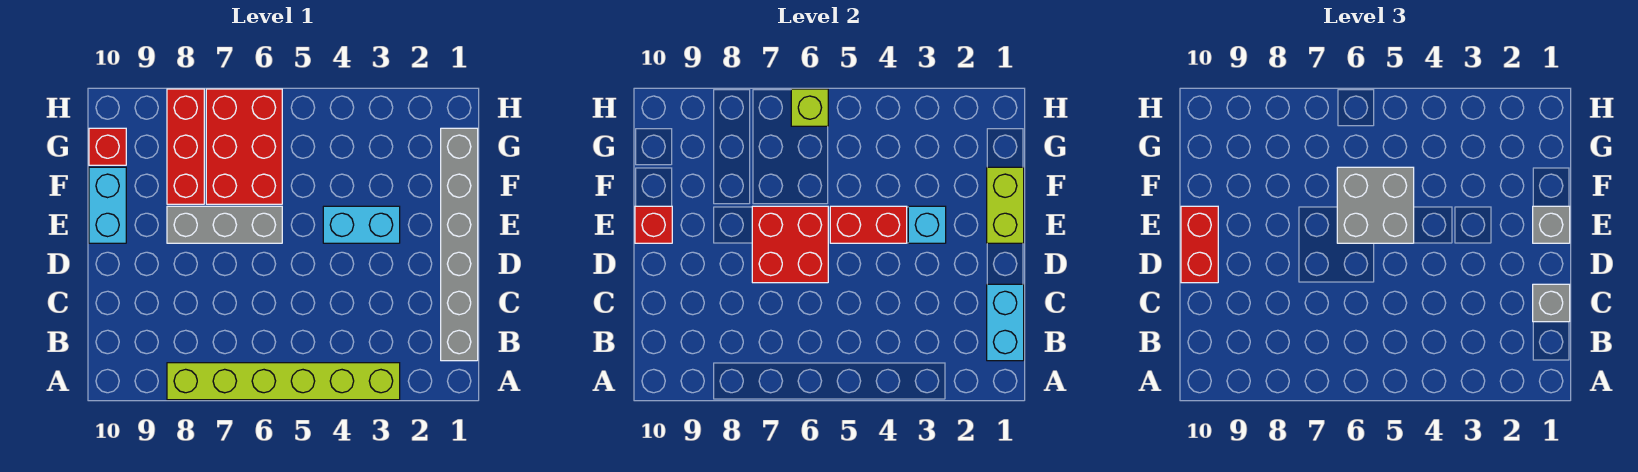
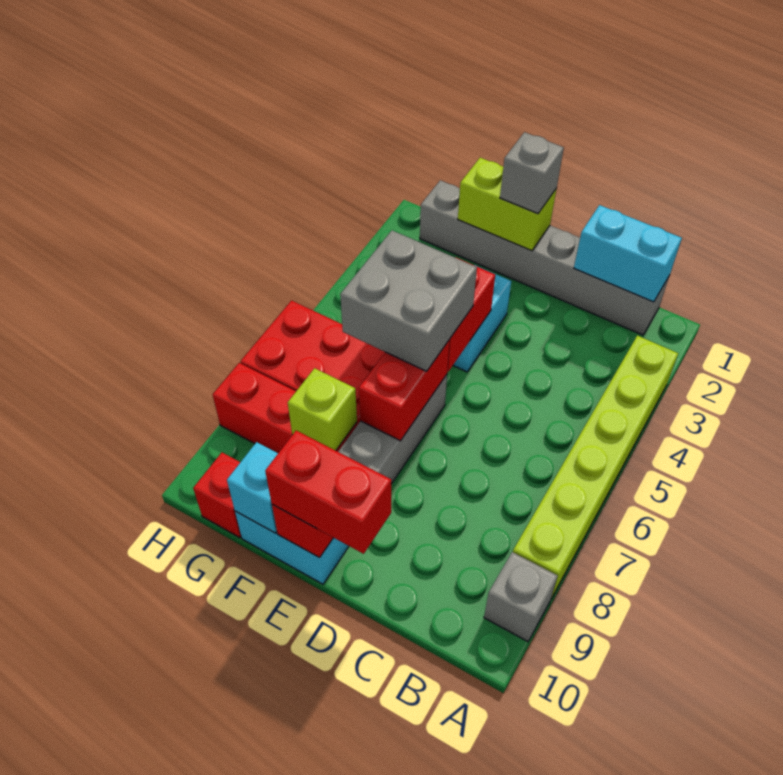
grey 1x1 brick [1533,284,1570,322] -> grey 1x1 brick moved to [484,552,558,641]
red 2x2 brick [752,206,828,283] -> red 1x2 brick [359,340,450,441]
cyan 1x1 brick [908,206,946,243] -> cyan 1x1 brick moved to [227,442,278,533]
lime 1x1 brick [791,89,828,126] -> lime 1x1 brick moved to [288,368,357,451]

